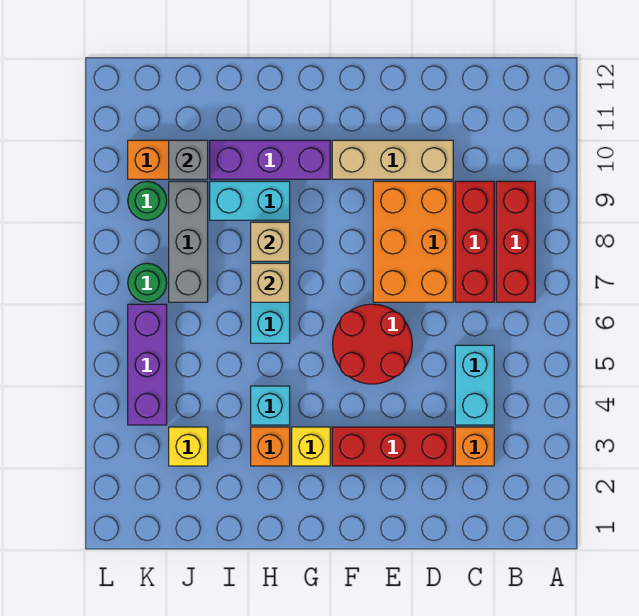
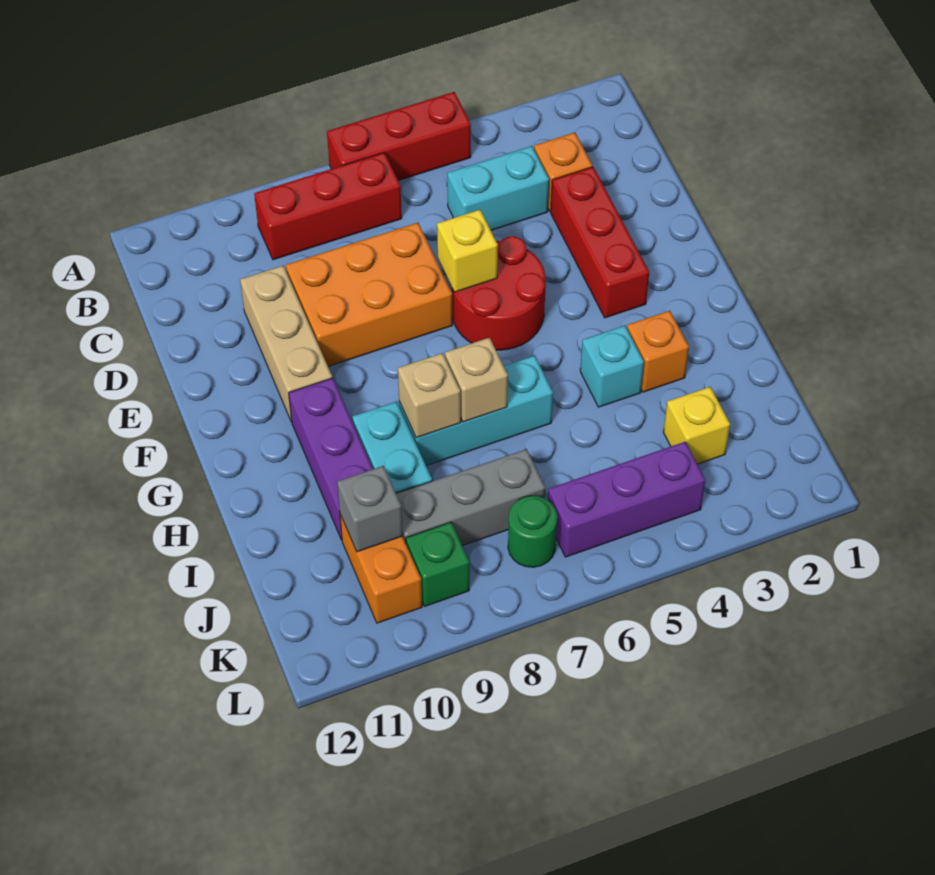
red 1x3 brick [455,181,494,302] -> red 1x3 brick moved to [327,92,471,180]
yellow 1x1 brick [292,427,330,466] -> yellow 1x1 brick moved to [437,210,498,292]
green 1x1 round brick [128,181,167,220] -> green 1x1 brick [406,522,470,606]

